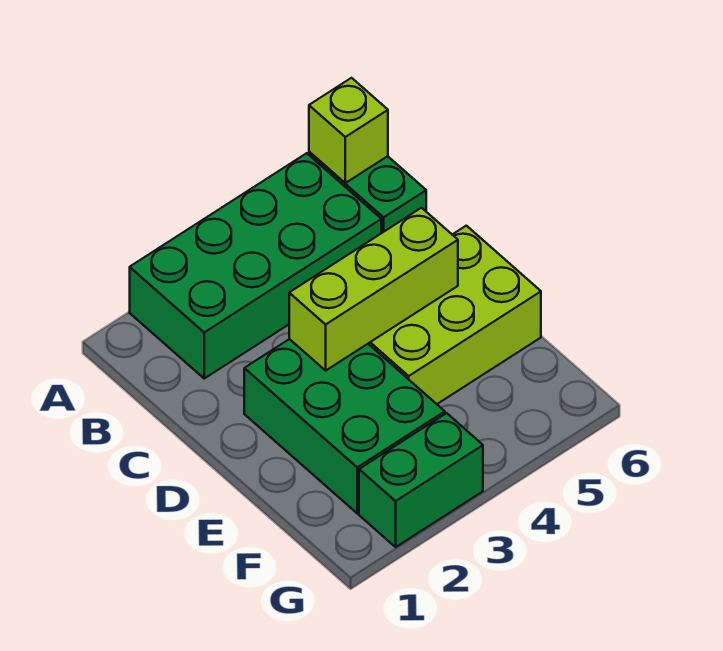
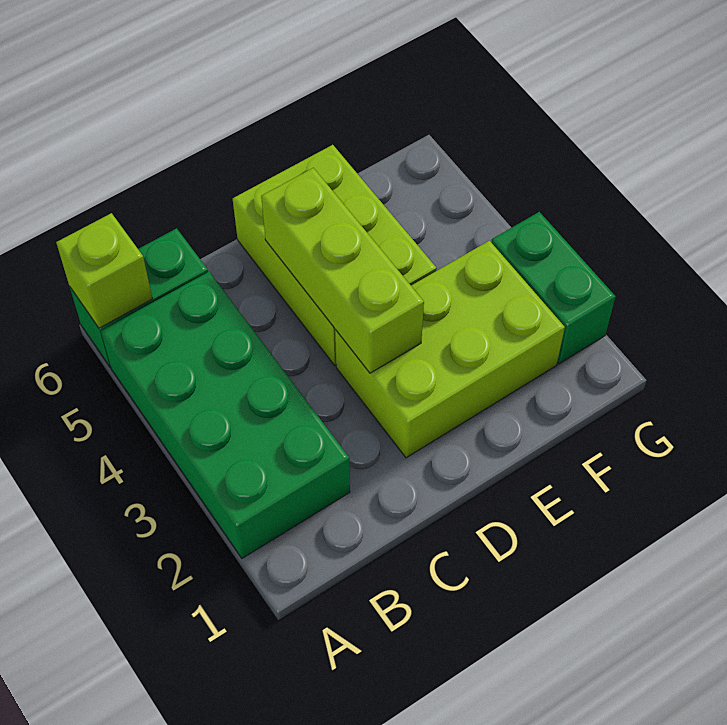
green 2x3 brick [244,339,445,513] -> lime 2x3 brick [335,241,565,458]

